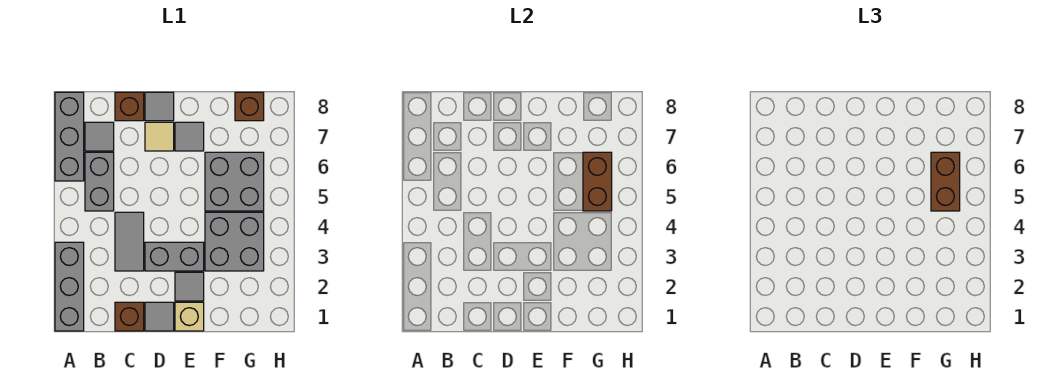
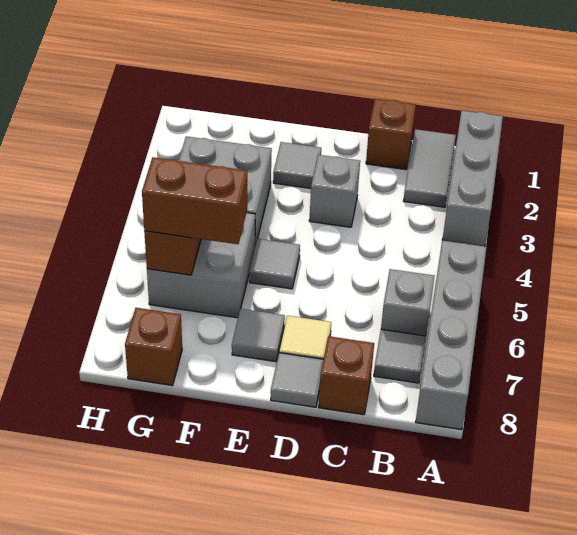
grey 1x3 brick [55,92,84,181] -> grey 1x4 brick [416,240,487,430]
grey 1x2 brick [85,152,114,211] -> grey 1x1 brick [381,269,434,336]
grey 1x2 tile [115,212,144,271] -> grey 1x2 tile moved to [404,129,456,207]
grey 1x1 tile [145,302,174,331] -> grey 1x1 tile moved to [249,239,300,289]
grey 1x2 brick [145,242,204,271] -> grey 1x1 brick [309,155,360,227]
tan 1x1 brick [175,302,204,331] -> none
brown 1x2 brick [931,152,960,211] -> brown 1x2 brick turned to [142,157,247,244]

